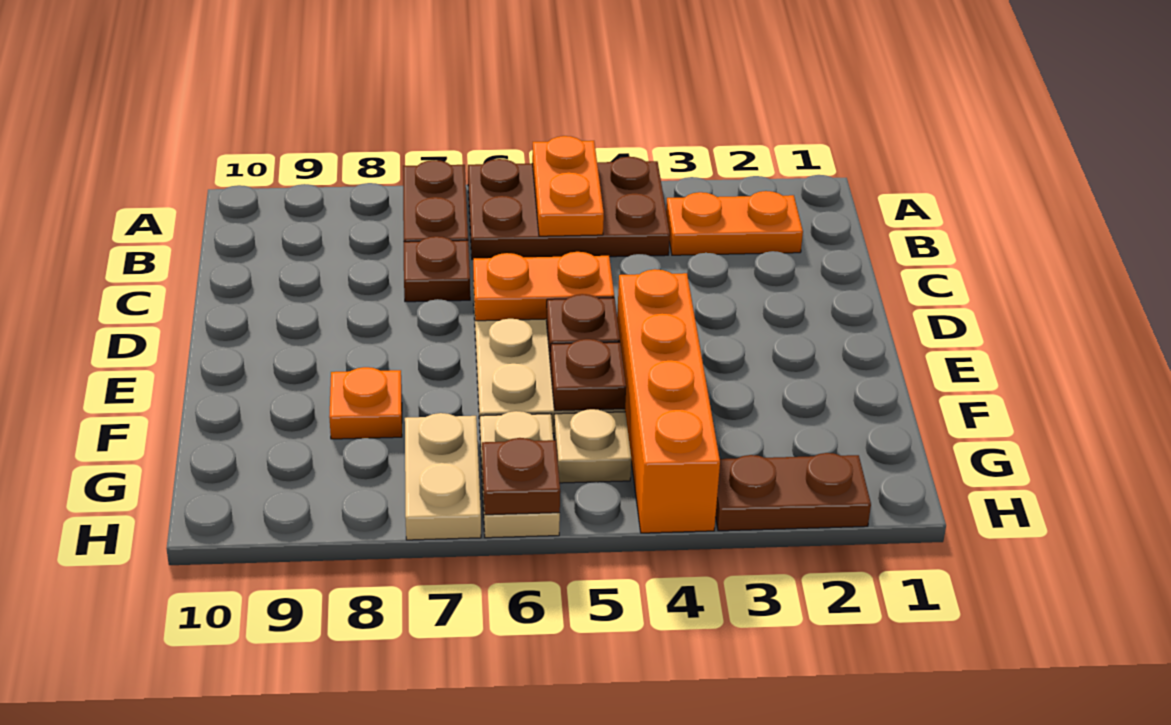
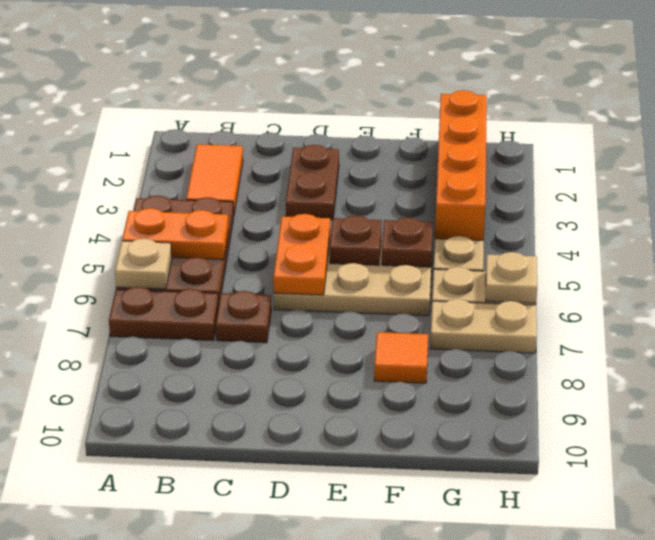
none -> tan 1x1 plate [115,239,172,289]
orange 1x2 plate [666,191,803,255] -> orange 1x2 tile [186,144,243,213]
orange 1x4 brick [617,269,720,533] -> orange 1x4 brick turned to [435,90,487,240]
orange 1x1 plate [329,367,402,439] -> orange 1x1 tile [374,332,428,383]
brown 1x2 plate [716,453,871,531] -> brown 1x2 plate moved to [286,145,339,220]
brown 1x1 plate [482,438,560,515] -> tan 1x1 plate [486,252,537,303]

